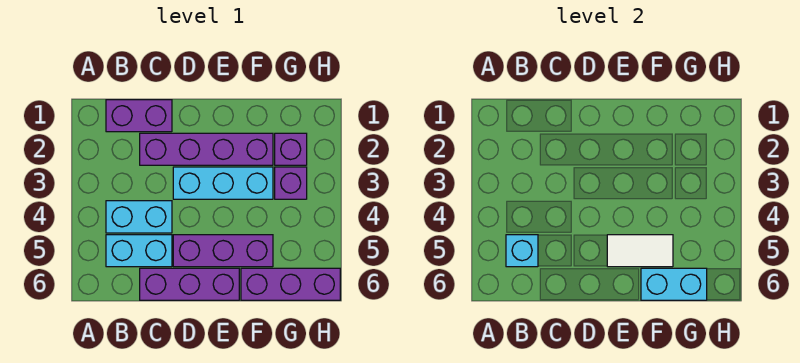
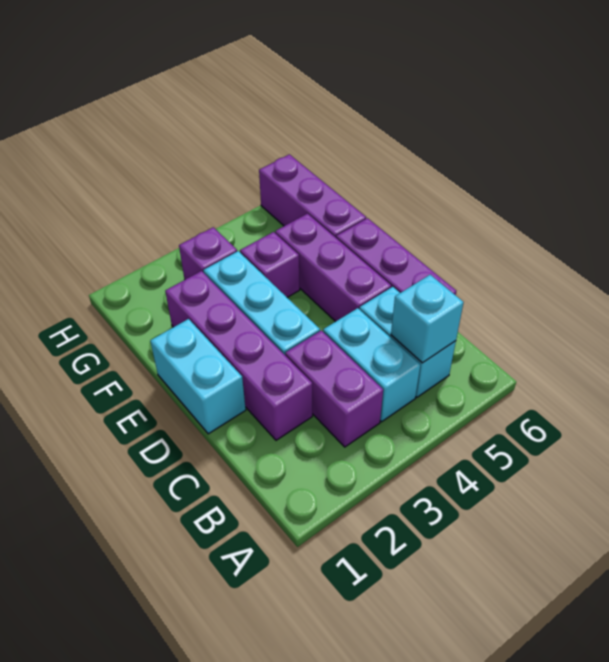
purple 1x2 brick [106,100,172,132] -> purple 1x2 brick moved to [285,330,383,447]
white 1x2 tile [607,235,673,267] -> none
cyan 1x2 brick [641,268,707,300] -> cyan 1x2 brick moved to [150,319,246,434]
purple 1x1 brick [275,133,307,165] -> purple 1x1 brick moved to [240,232,300,297]

